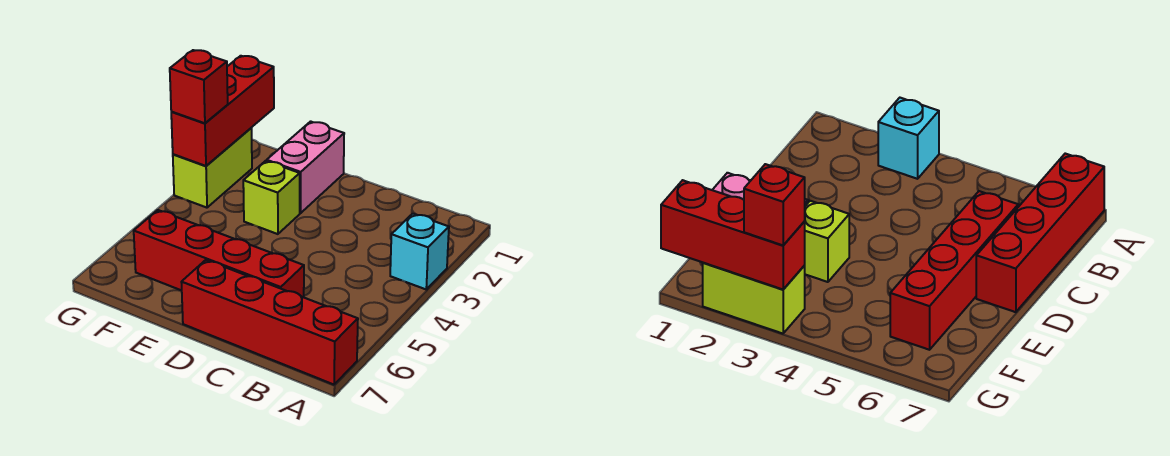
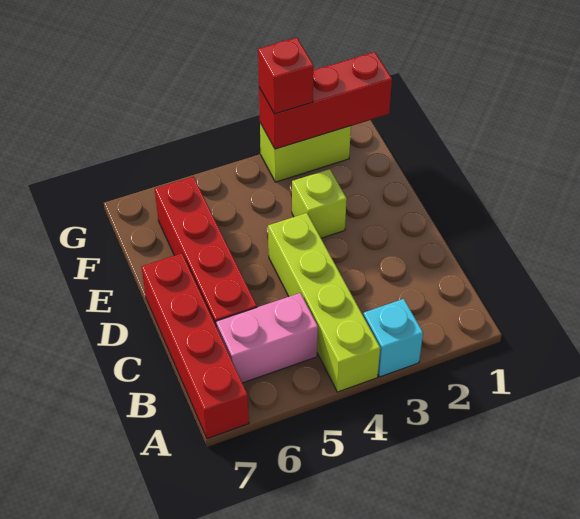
none -> lime 1x4 brick [268,213,380,392]
pink 1x2 brick [267,121,344,213] -> pink 1x2 brick moved to [216,293,318,383]

